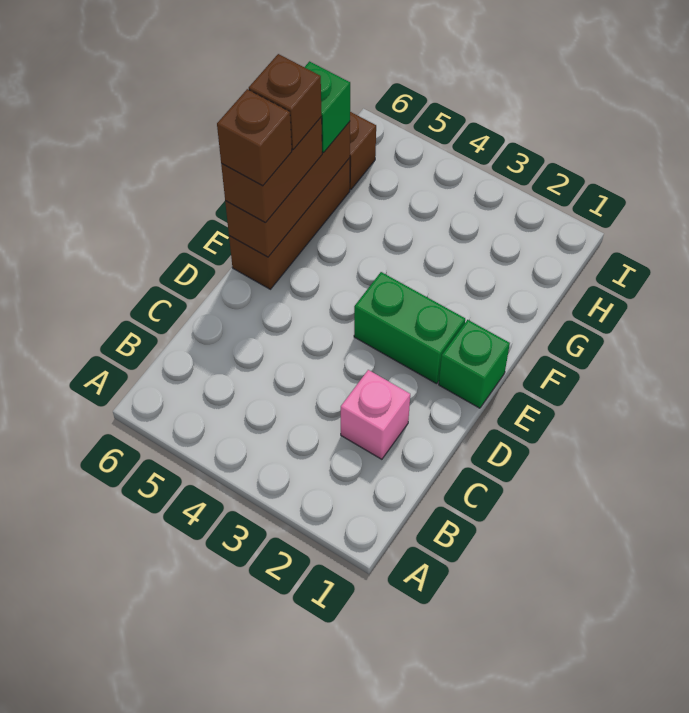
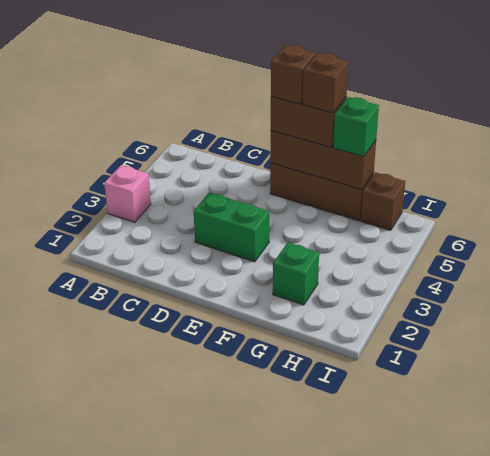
pink 1x1 brick [341,370,410,459] -> pink 1x1 brick moved to [104,165,151,222]
green 1x1 brick [439,320,510,408] -> green 1x1 brick moved to [273,242,319,305]
green 1x2 brick [354,272,465,384] -> green 1x2 brick turned to [194,192,269,262]

